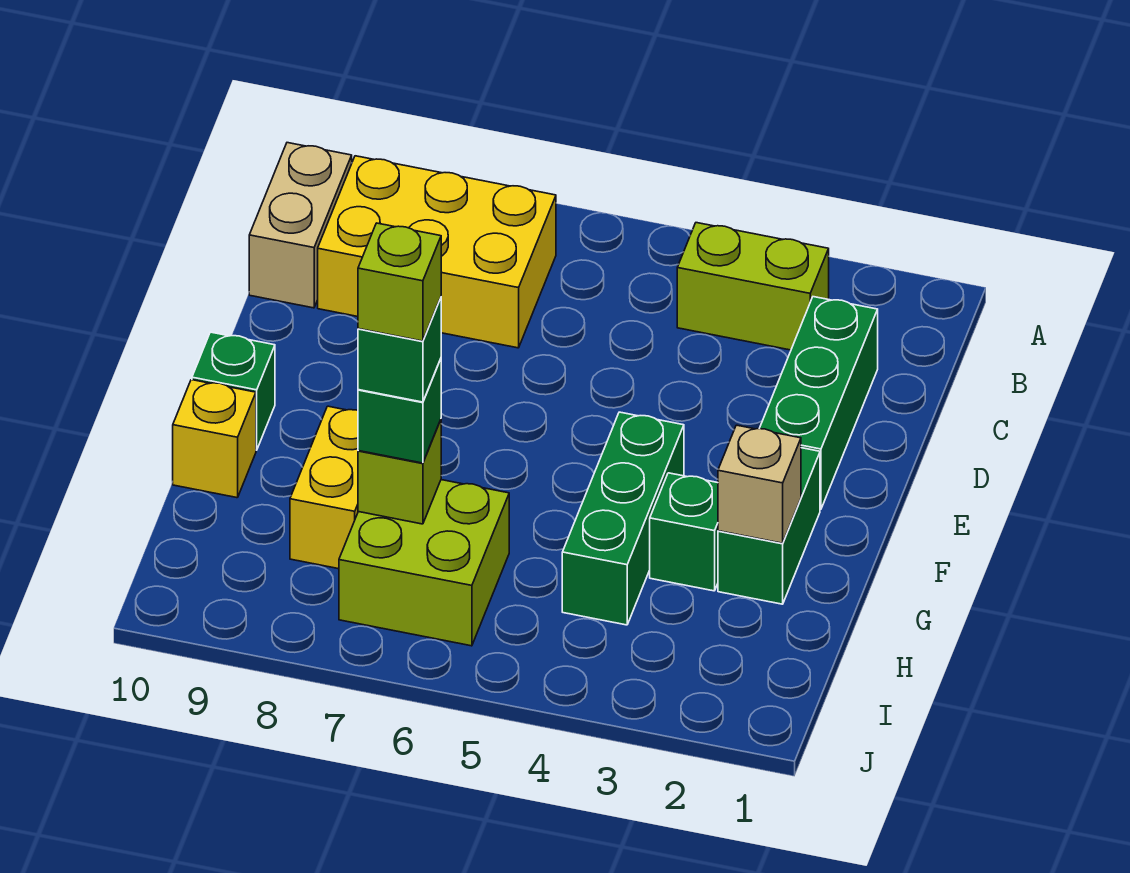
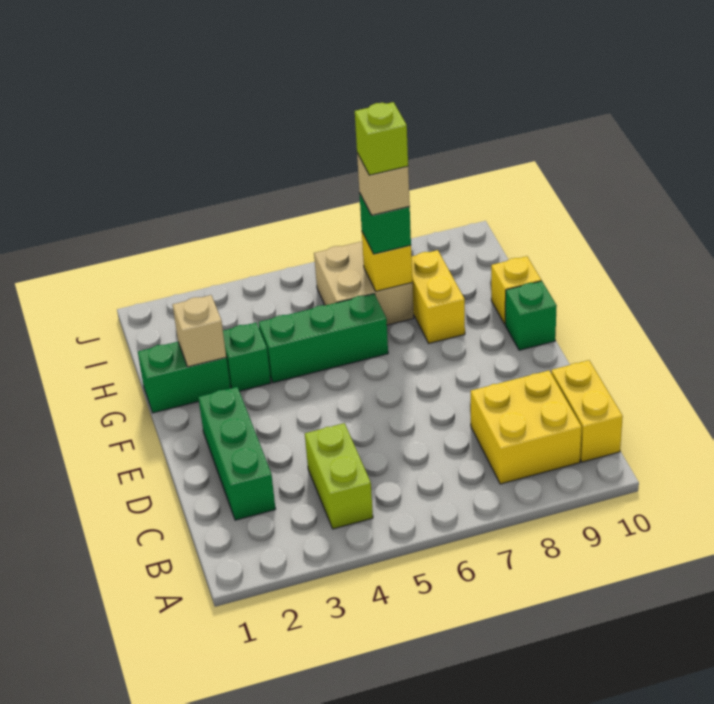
lime 1x2 brick [677,223,829,350] -> lime 1x2 brick turned to [305,423,373,529]
yellow 2x3 brick [318,156,556,348] -> yellow 2x2 brick [471,371,582,484]
tan 1x2 brick [249,143,352,308] -> yellow 1x2 brick [551,360,623,462]
green 1x2 brick [718,448,820,604] -> green 1x2 brick turned to [138,342,230,413]
green 1x3 brick [562,412,684,625] -> green 1x3 brick turned to [258,294,388,383]
lime 2x2 brick [339,480,509,646] -> tan 2x2 brick [314,242,414,325]
lime 1x1 brick [358,420,441,524] -> yellow 1x1 brick [362,232,412,291]
green 1x1 brick [358,298,441,402] -> tan 1x1 brick [357,153,410,215]

